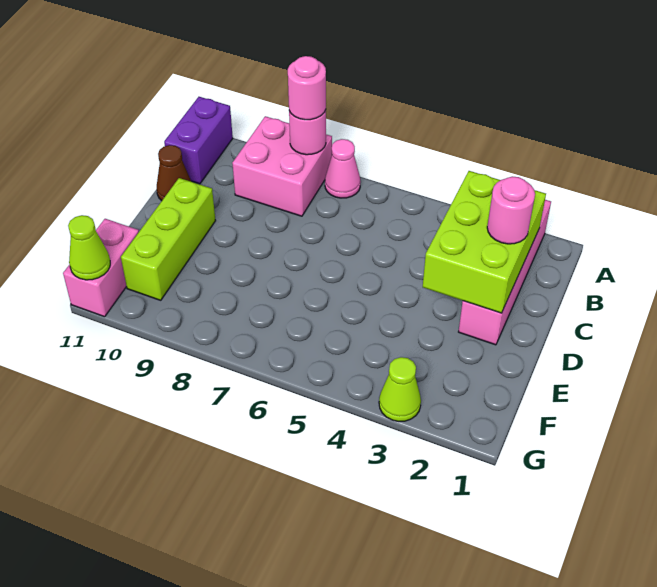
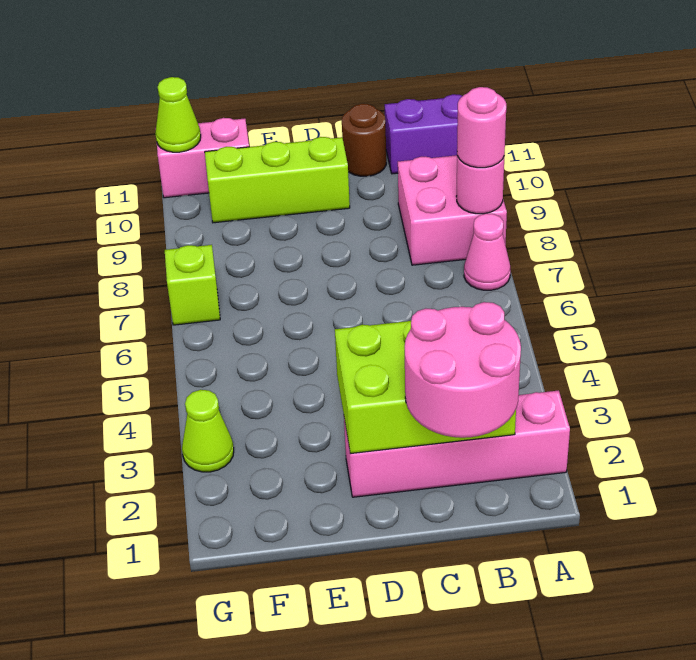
pink 1x1 round brick [487,176,535,244] -> pink 2x2 round brick [405,302,521,438]
brown 1x1 cone [157,145,191,201] -> brown 1x1 round brick [342,104,386,176]
none -> lime 1x1 brick [165,245,220,325]

